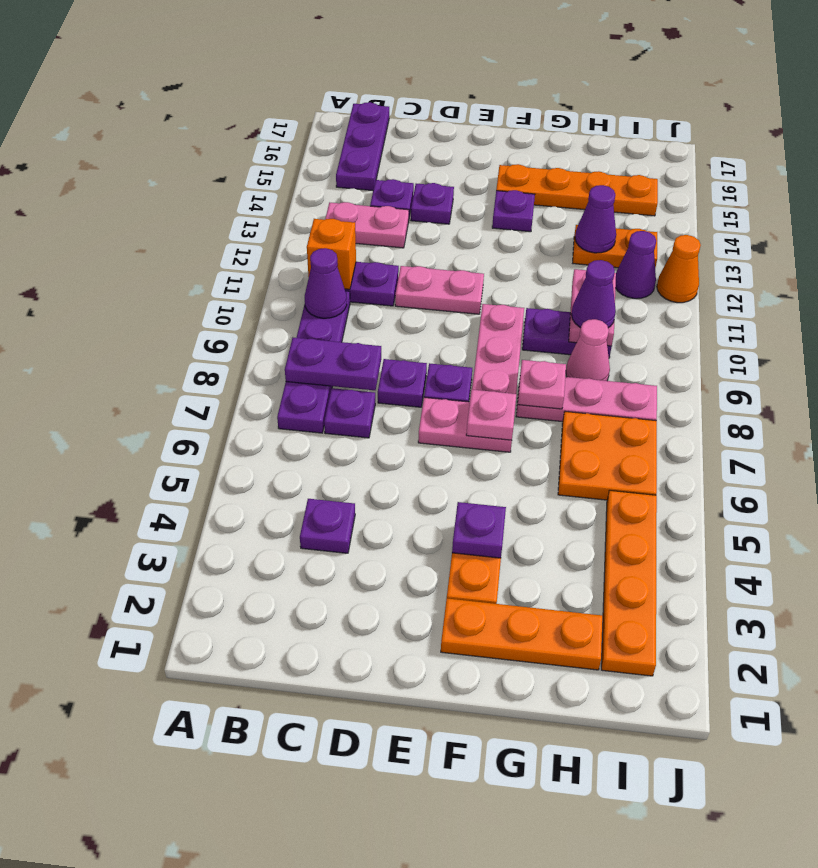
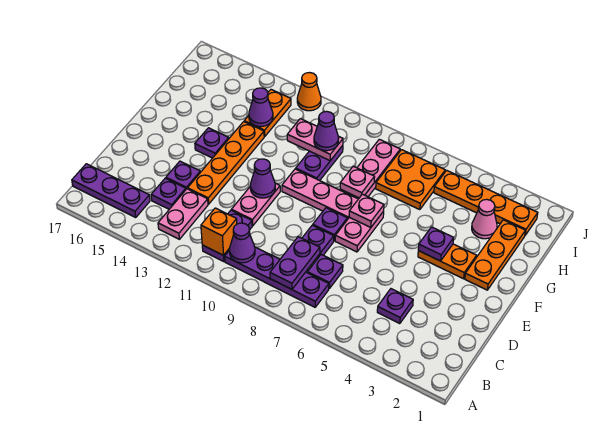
orange 1x4 plate [496,164,658,216] -> orange 1x4 plate moved to [188,122,264,204]
pink 1x1 cone [566,319,610,381] -> pink 1x1 cone moved to [472,199,497,239]
purple 1x1 cone [615,231,656,299] -> purple 1x1 cone moved to [250,159,275,198]

